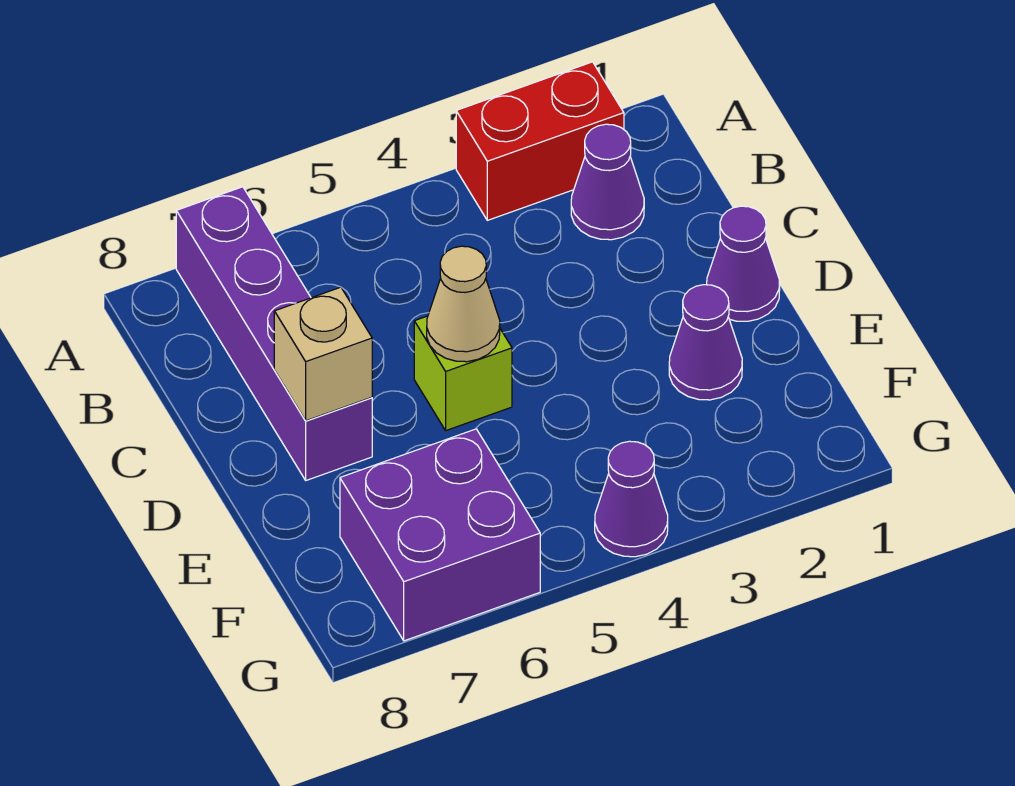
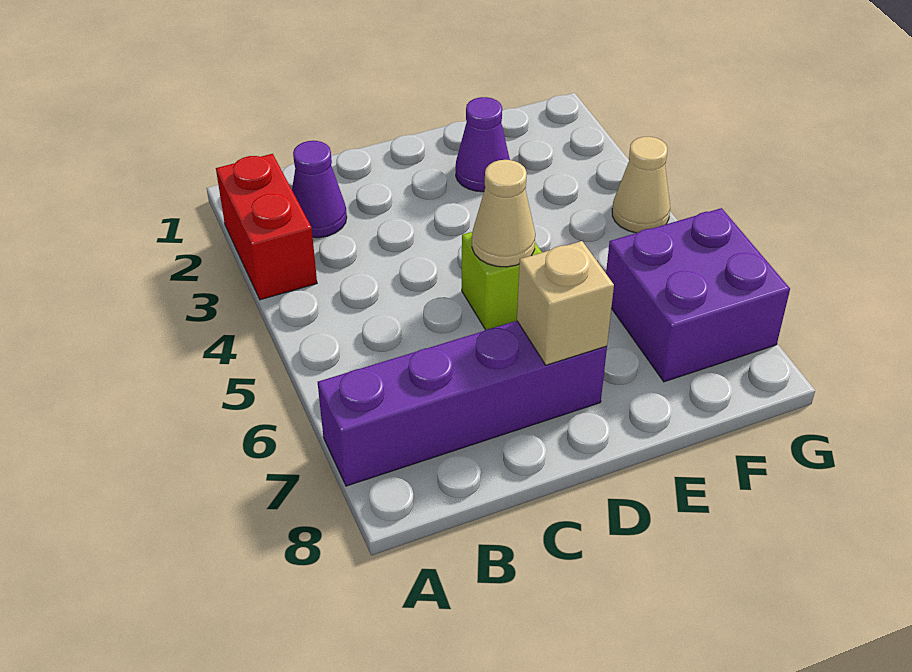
purple 1x1 cone [707,206,780,321] -> none
purple 1x1 cone [595,441,668,557] -> tan 1x1 cone [612,137,670,233]

